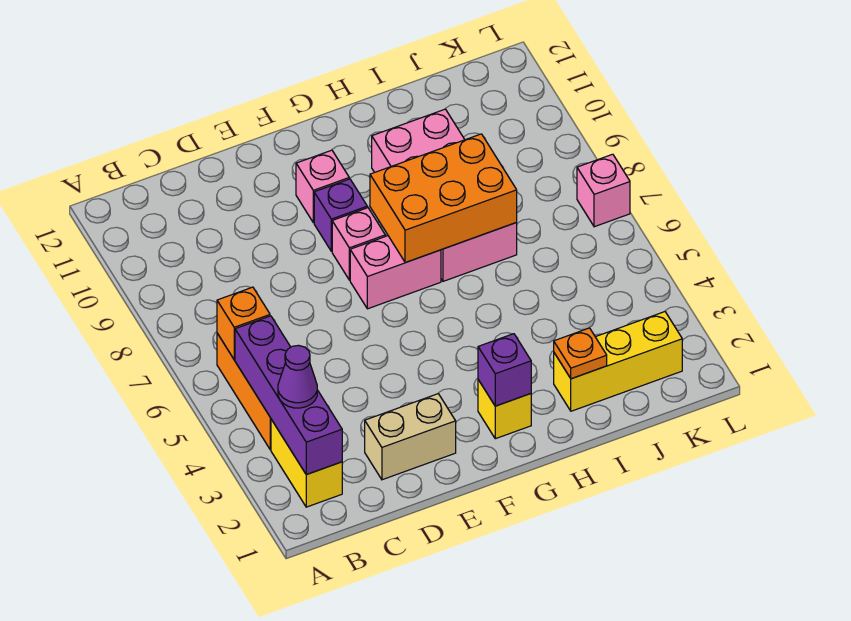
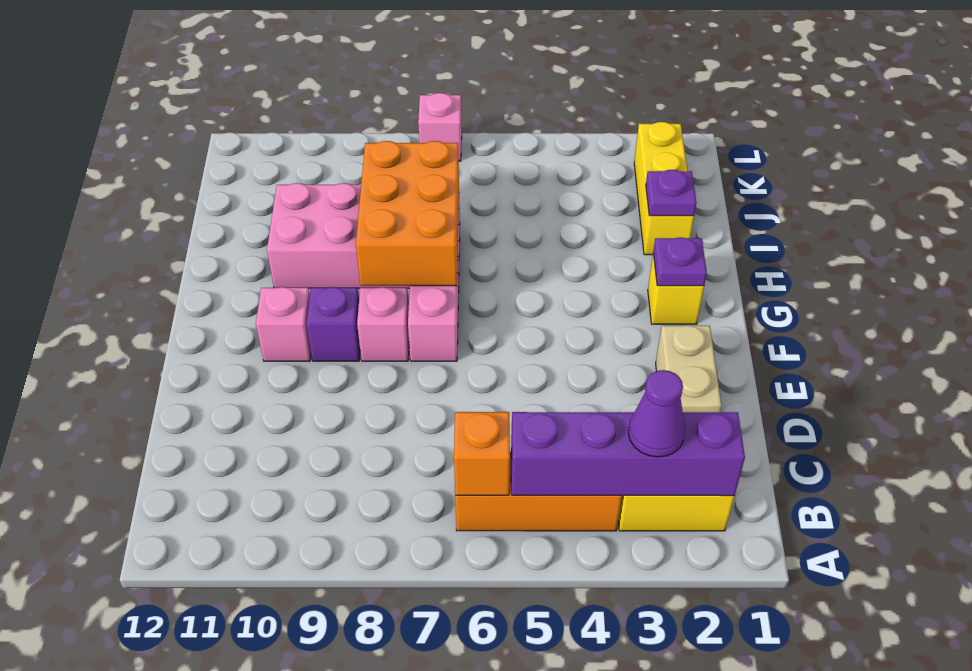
purple 1x1 brick [478,334,531,406] -> purple 1x1 plate [653,237,707,286]
orange 1x1 plate [554,328,607,379] -> purple 1x1 plate [646,170,696,216]

